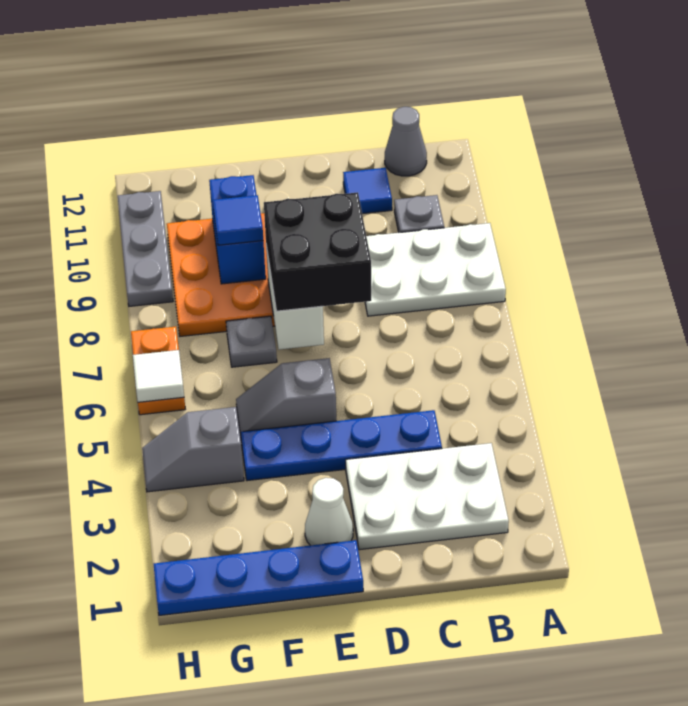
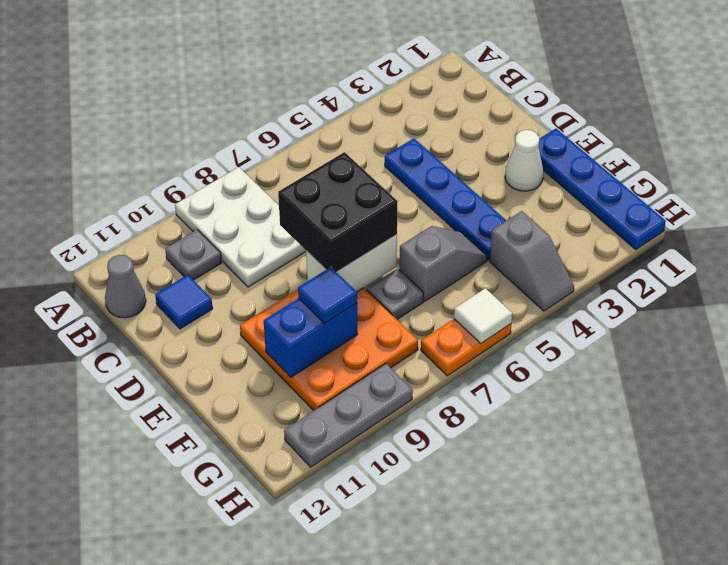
white 2x3 plate [346,443,509,550] -> none
grey 1x2 slope [236,358,336,436] -> grey 1x2 slope turned to [399,226,487,301]

